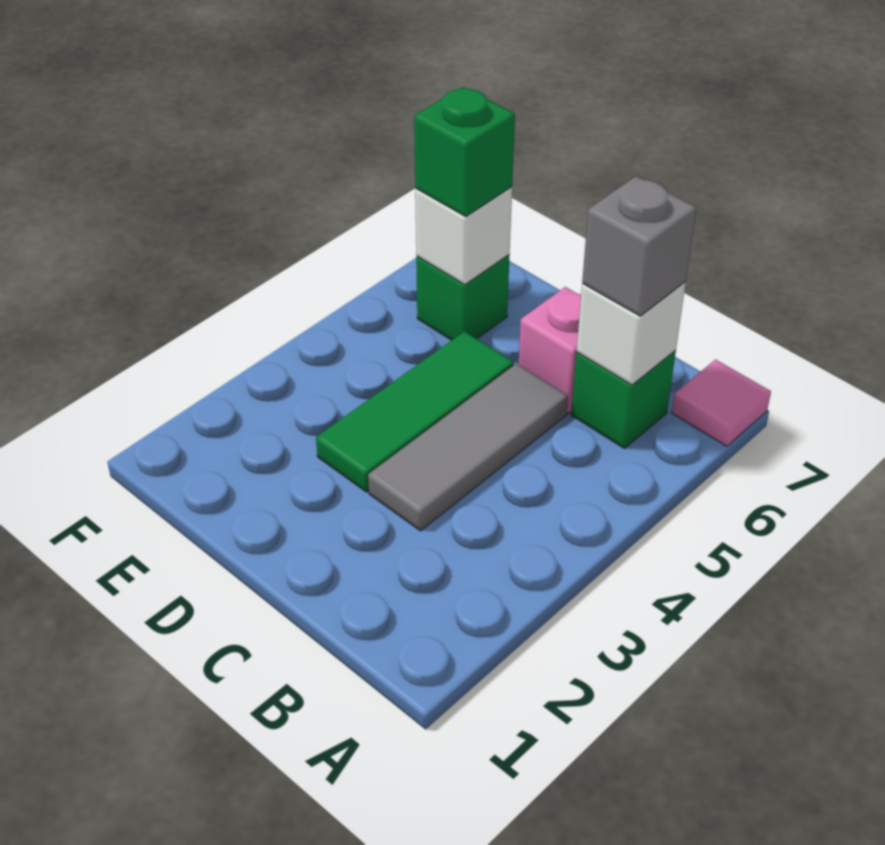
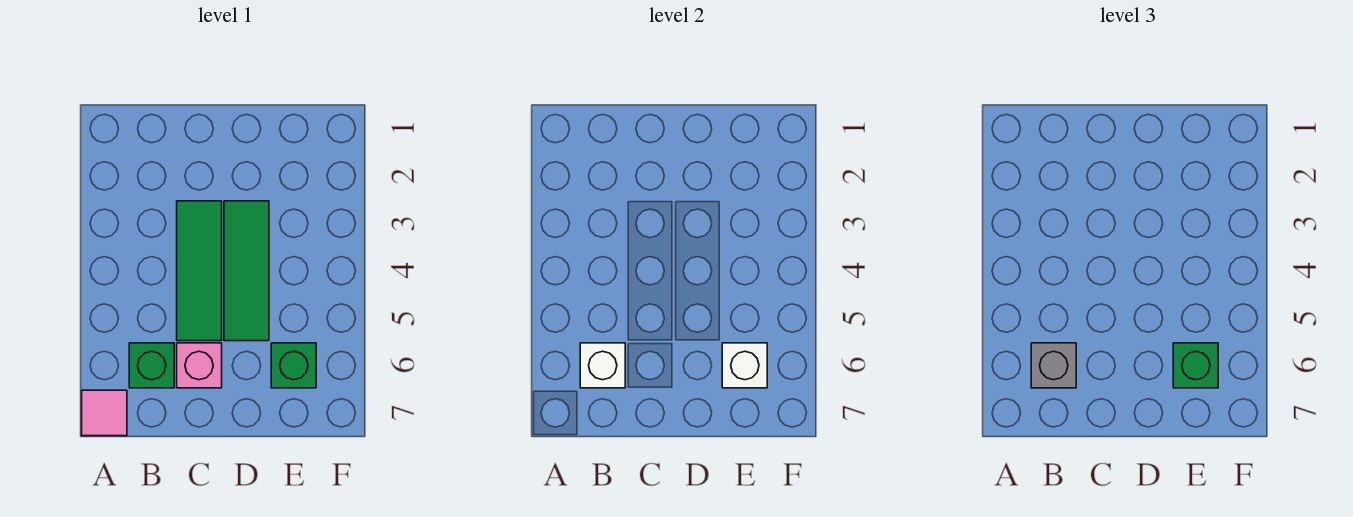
grey 1x3 tile [368,364,568,531] -> green 1x3 tile [177,201,222,341]

